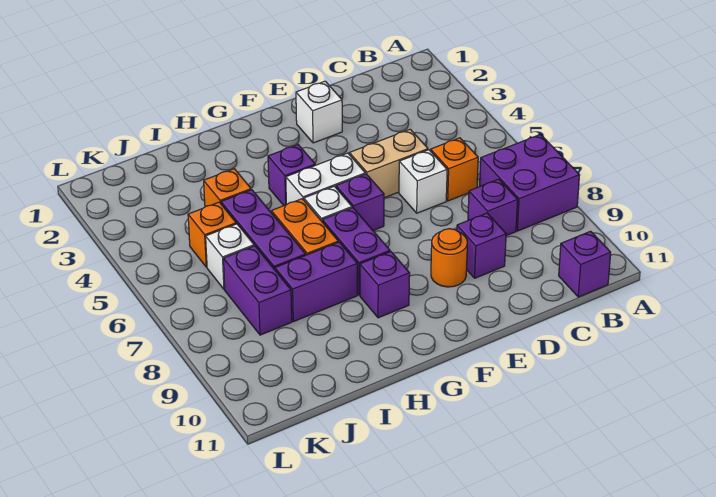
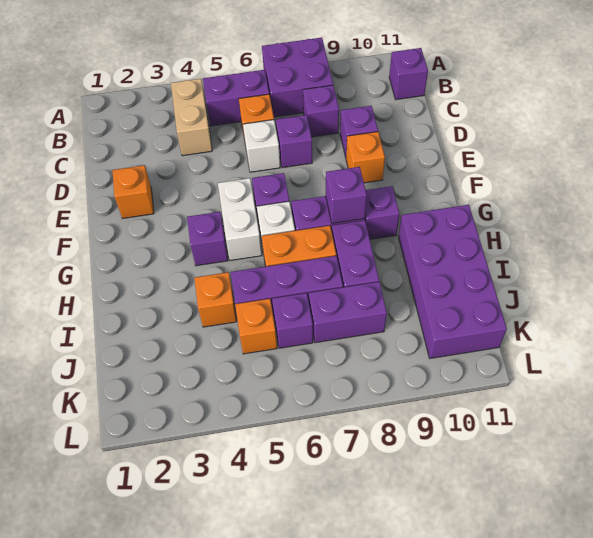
none -> purple 1x2 brick [203,70,269,126]
tan 1x2 brick [349,129,428,198] -> tan 1x2 brick moved to [171,79,212,156]
none -> purple 1x1 brick [276,115,312,168]
white 1x1 brick [296,81,342,143] -> orange 1x1 brick [112,165,154,218]
orange 1x1 round brick [431,229,467,287] -> orange 1x1 brick [346,132,385,183]
none -> purple 1x1 brick [326,167,367,223]
none -> purple 2x4 brick [399,205,507,358]
white 1x1 brick [206,224,254,289] -> purple 1x1 brick [272,293,313,348]

